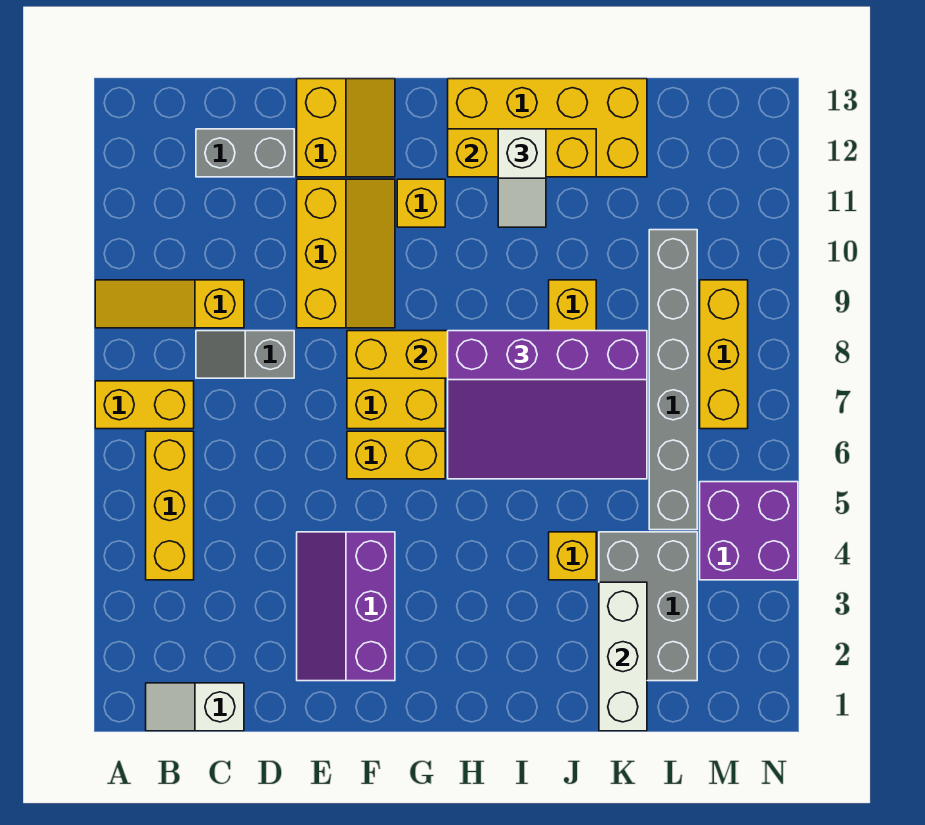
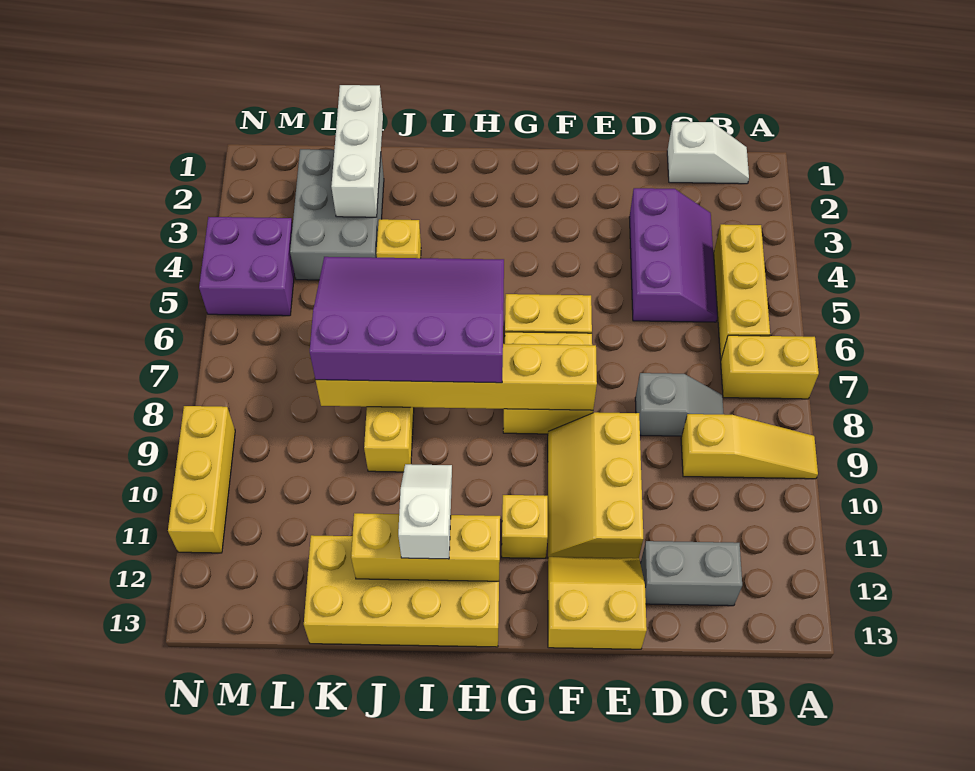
purple 2x3 slope [297,532,395,681] -> purple 2x3 slope moved to [629,188,717,322]
yellow 2x2 slope [297,79,395,177] -> yellow 2x2 slope turned to [548,557,647,649]
grey 1x6 brick [649,230,697,530] -> none
yellow 1x3 brick [700,280,748,429] -> yellow 1x3 brick moved to [168,406,235,553]

